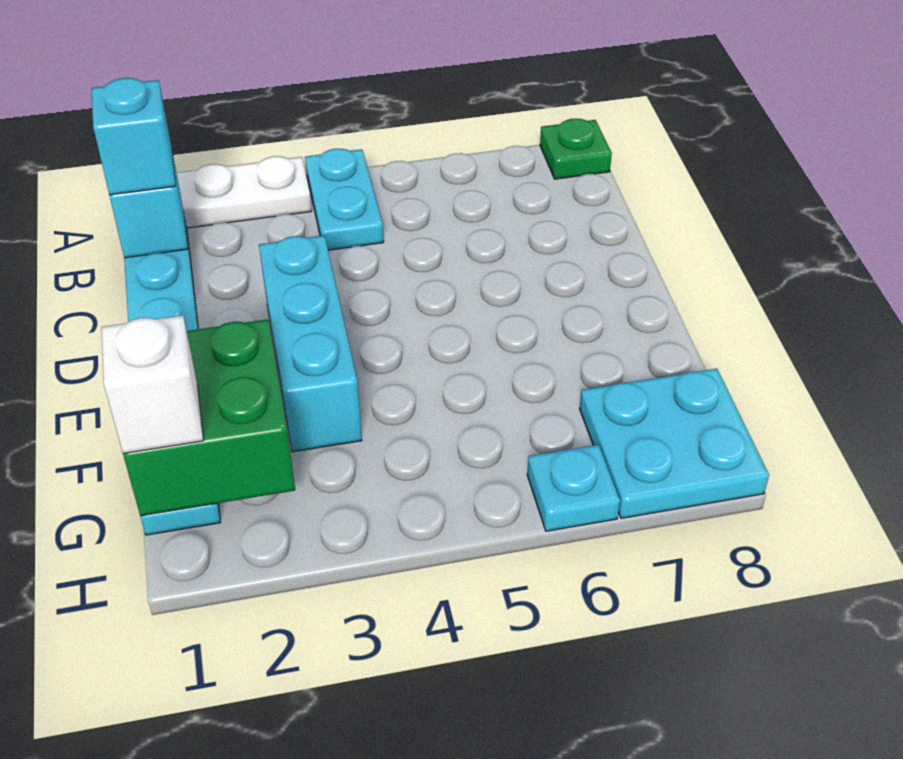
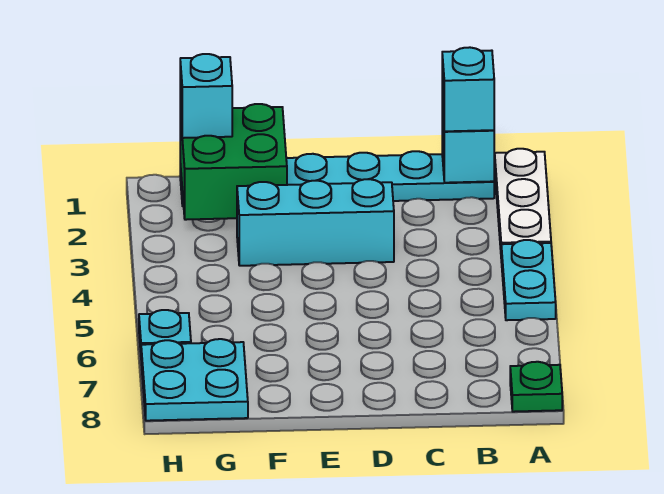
cyan 1x2 plate [305,149,384,250] -> cyan 1x2 plate turned to [501,240,556,320]
white 1x1 brick [101,315,204,454] -> cyan 1x1 brick [180,54,232,138]

